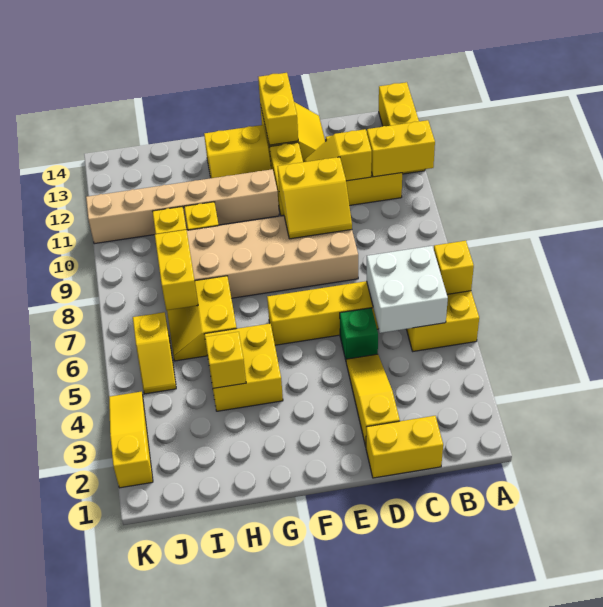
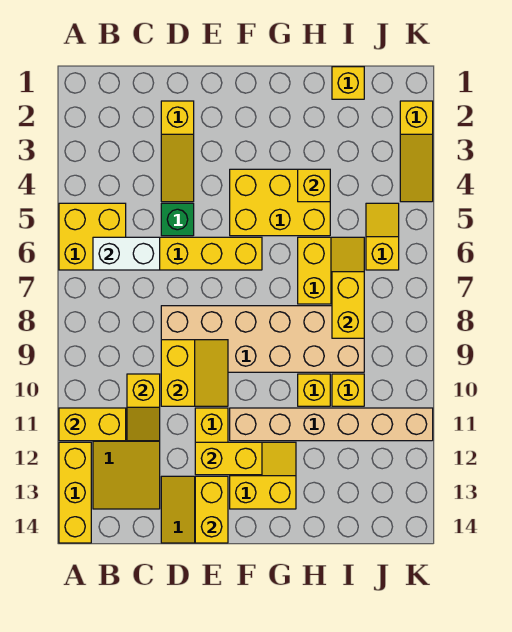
yellow 1x1 brick [434,241,474,294] -> yellow 1x1 brick moved to [332,67,364,99]
white 2x2 brick [367,246,448,333] -> white 1x2 brick [93,237,160,270]
yellow 1x2 brick [366,416,443,478] -> yellow 1x2 brick moved to [195,442,262,475]
yellow 1x2 slope [305,129,372,181] -> yellow 1x2 slope turned to [127,374,160,441]
yellow 2x2 slope [277,157,352,239] -> yellow 2x2 slope turned to [161,340,228,406]
yellow 2x2 brick [204,324,283,411] -> yellow 2x3 brick [230,169,330,236]

